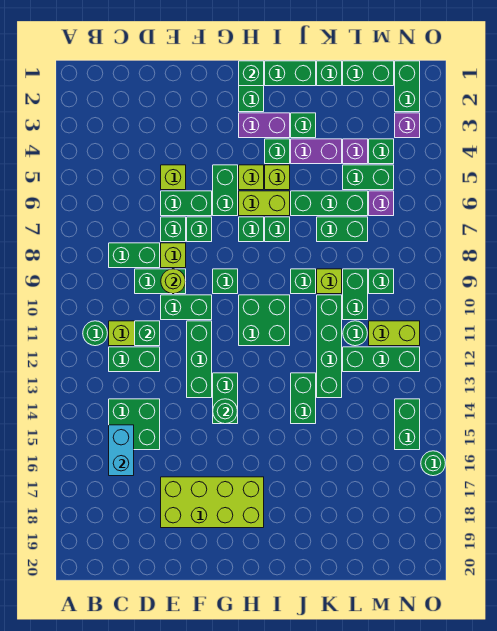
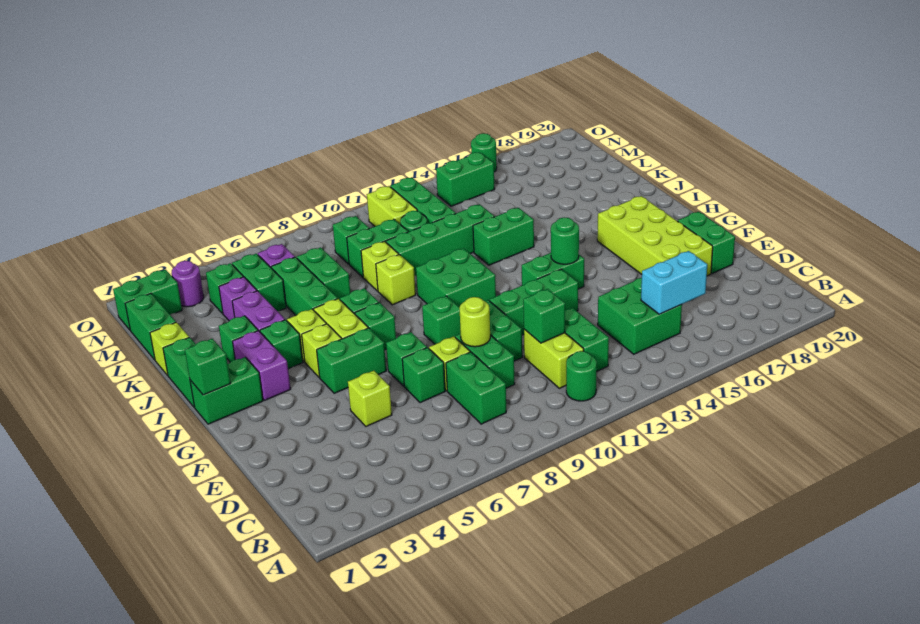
green 1x2 brick [161,191,212,216] -> green 1x2 brick moved to [678,212,735,274]
green 1x1 brick [291,269,316,294] -> lime 1x1 brick [376,255,416,305]
green 1x1 brick [317,61,342,86] -> lime 1x1 brick [150,322,189,375]
purple 1x1 brick [395,113,420,138] -> purple 1x1 round brick [172,261,204,307]

